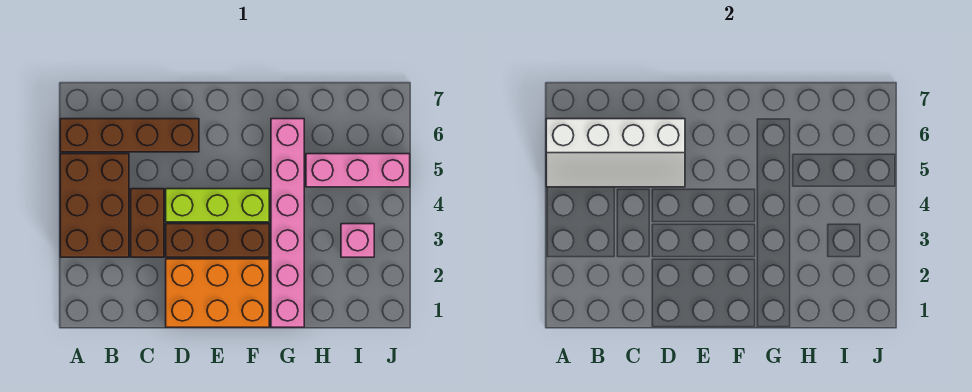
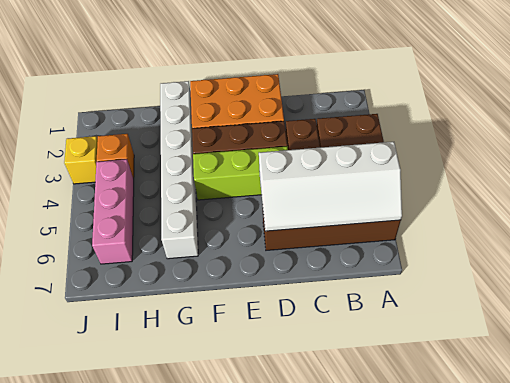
white 2x4 slope [546,119,685,187] -> white 2x4 slope turned to [259,142,402,231]
pink 1x6 brick [271,119,304,327] -> white 1x6 brick [160,81,198,259]
pink 1x3 brick [306,154,410,187] -> pink 1x3 brick turned to [92,159,134,264]
pink 1x1 brick [341,224,374,257] -> orange 1x1 brick [97,134,134,179]
none -> yellow 1x1 brick [64,136,98,184]

